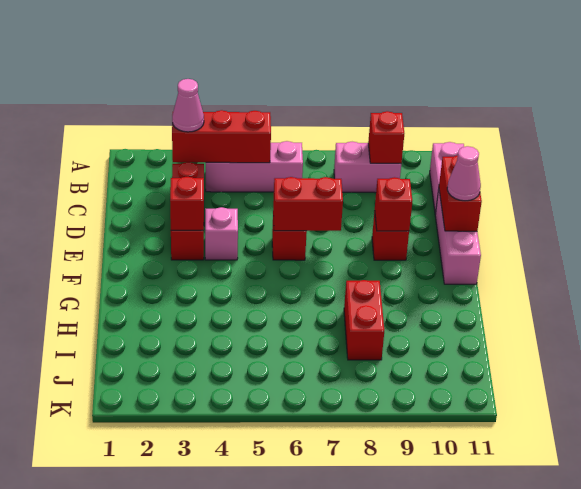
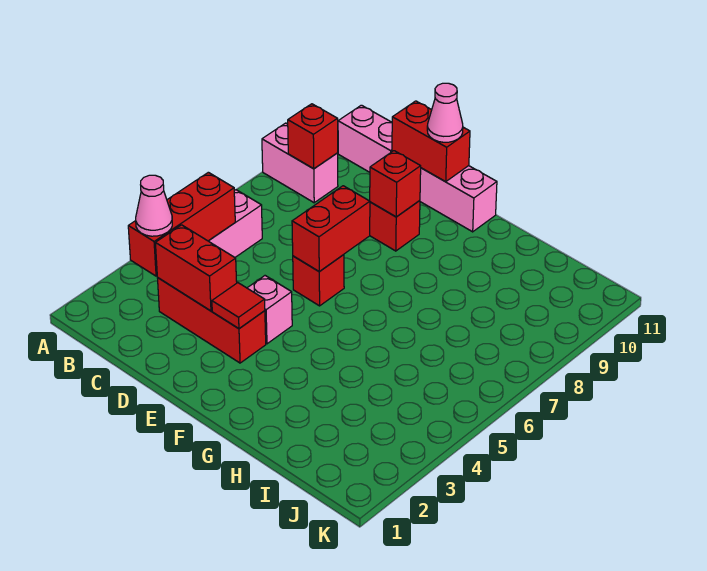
pink 1x2 brick [334,142,401,193] -> pink 1x2 brick turned to [262,123,338,203]
red 1x1 brick [170,177,204,230] -> red 1x1 tile [212,283,265,329]
red 1x2 brick [344,280,384,360] -> red 1x2 brick moved to [156,225,237,311]

